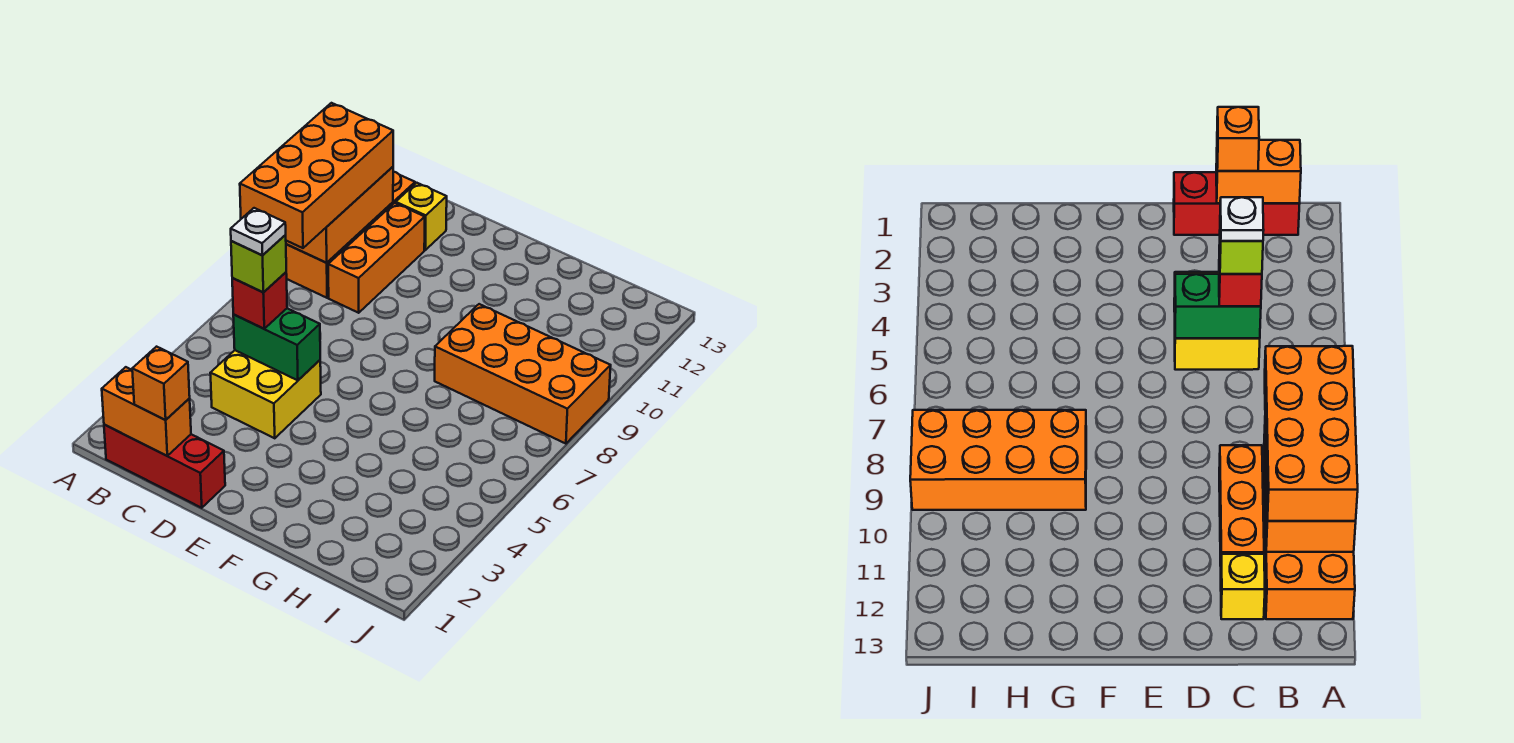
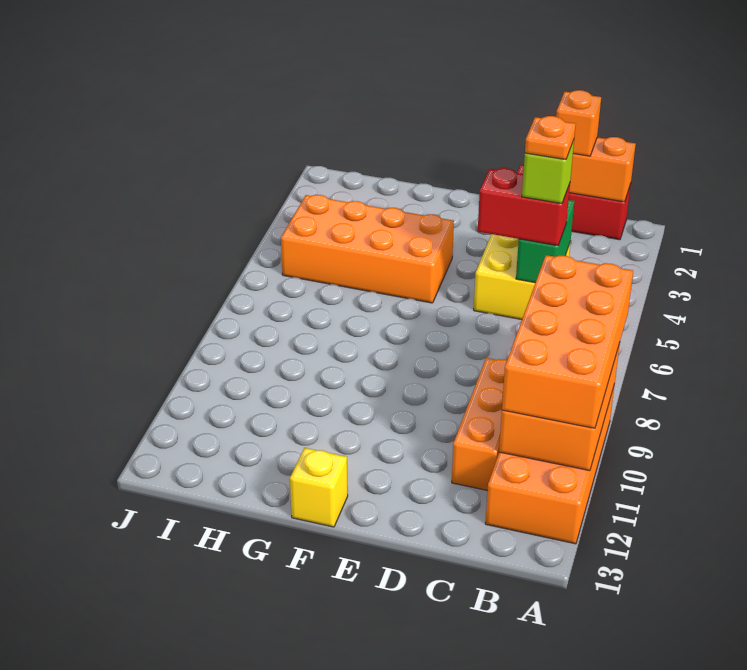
green 1x2 brick [233,308,320,380] -> green 1x2 brick turned to [516,200,574,283]
red 1x1 brick [232,272,287,329] -> red 1x2 brick [478,168,570,246]
white 1x1 plate [231,208,286,255] -> orange 1x1 plate [525,116,576,160]
yellow 1x1 brick [396,183,447,250] -> yellow 1x1 brick moved to [290,448,348,527]
orange 2x4 brick [435,304,611,444] -> orange 2x4 brick moved to [281,195,454,303]

